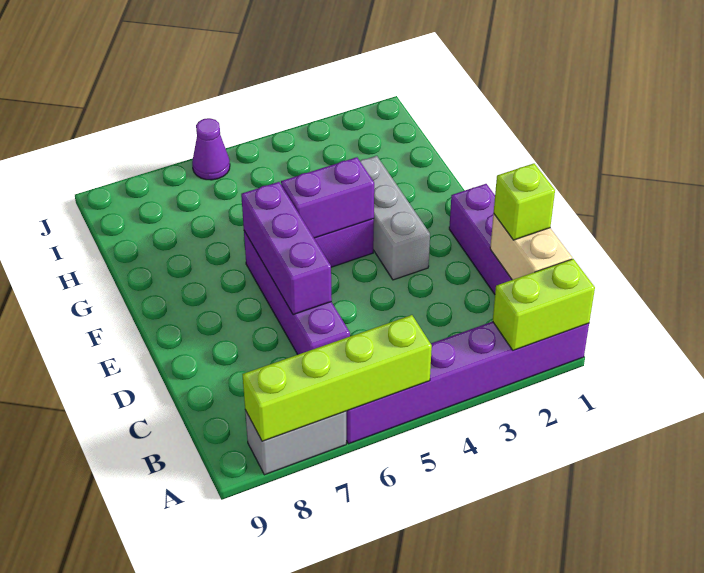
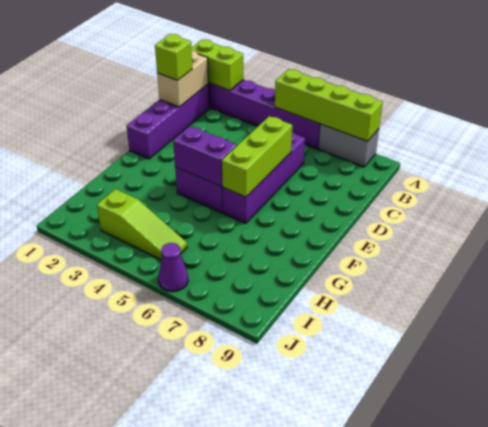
purple 1x3 brick [241,182,332,315] -> lime 1x3 brick [222,116,292,197]
grey 1x3 brick [360,156,430,280] -> none
none -> lime 1x3 slope [97,189,187,260]

